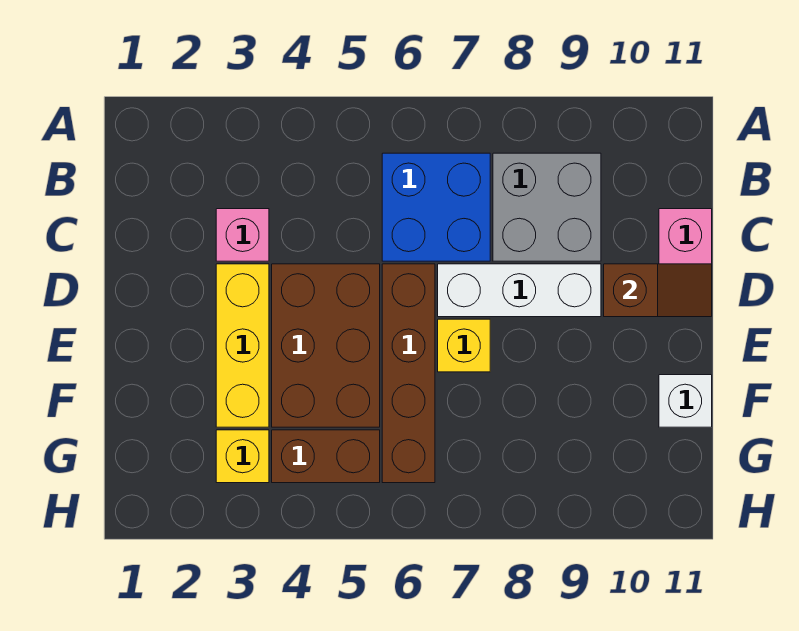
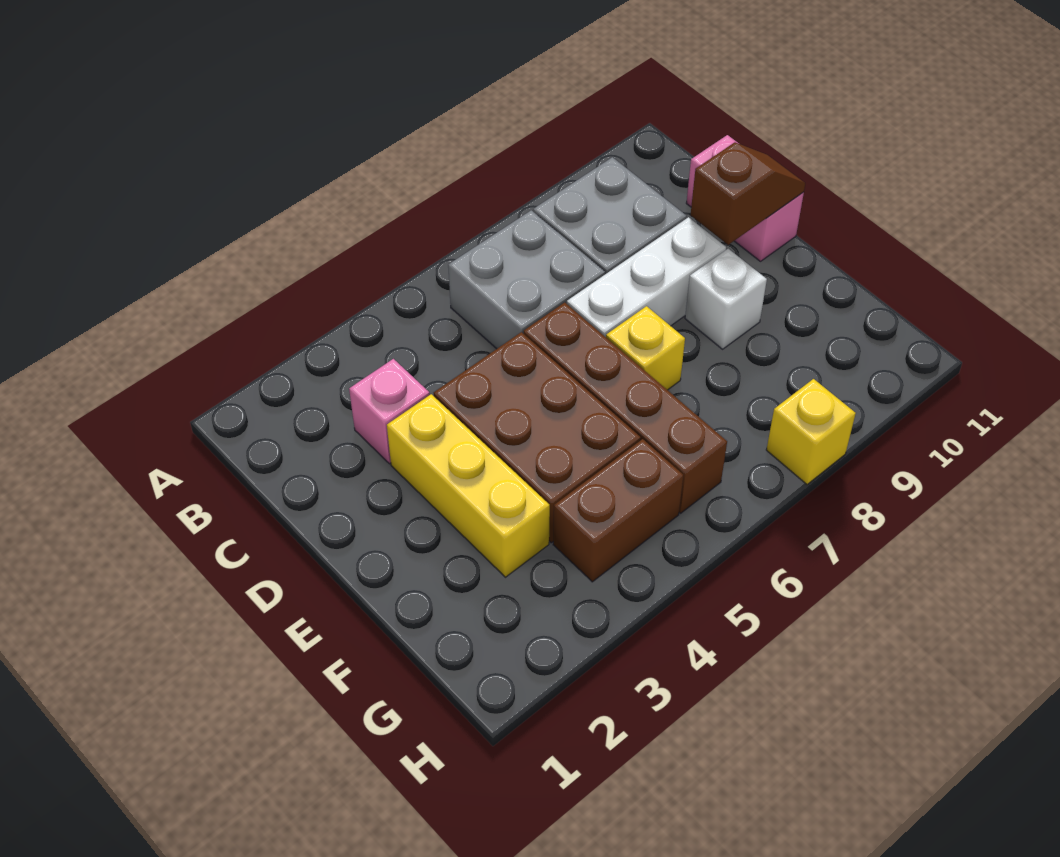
blue 2x2 brick [382,153,490,261] -> grey 2x2 brick [448,210,605,349]
white 1x1 brick [659,375,712,427] -> white 1x1 brick moved to [685,249,767,349]
yellow 1x1 brick [216,430,269,483] -> yellow 1x1 brick moved to [766,379,856,484]

